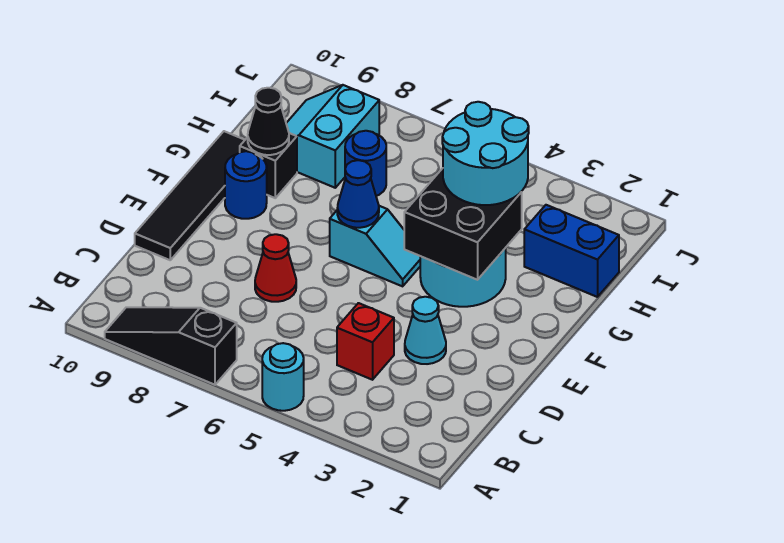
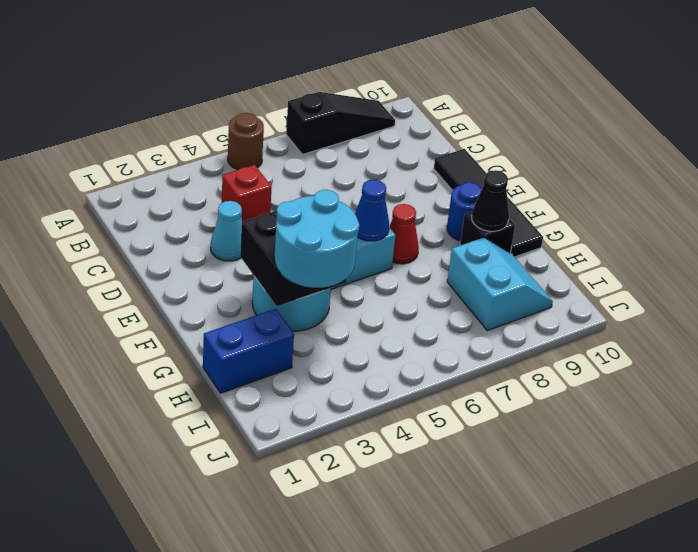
cyan 1x1 round brick [262,343,304,411] -> brown 1x1 round brick [228,113,264,170]
red 1x1 cone [255,234,296,302] -> red 1x1 cone moved to [389,204,419,264]
blue 1x1 round brick [345,131,386,196] -> none

